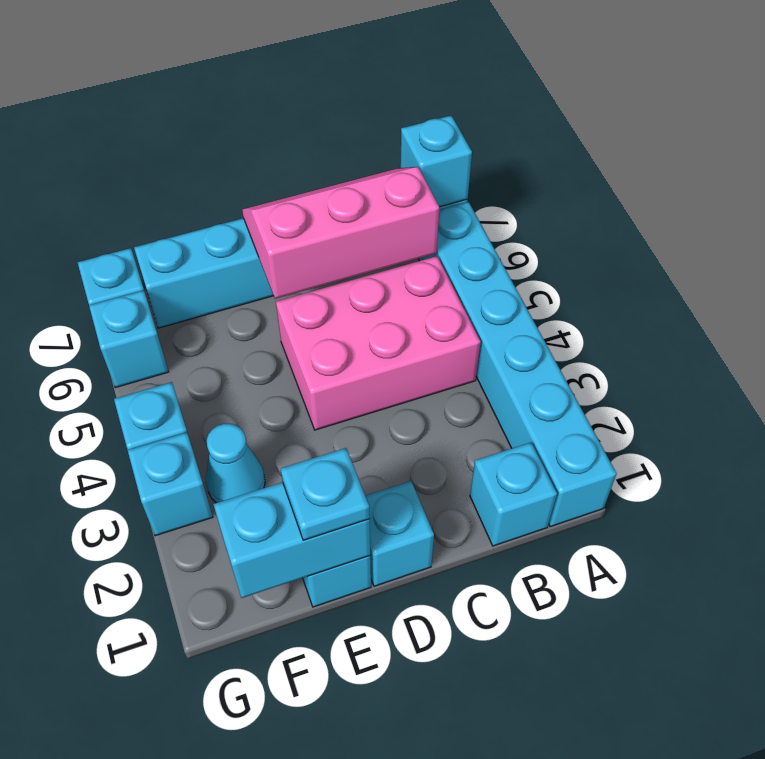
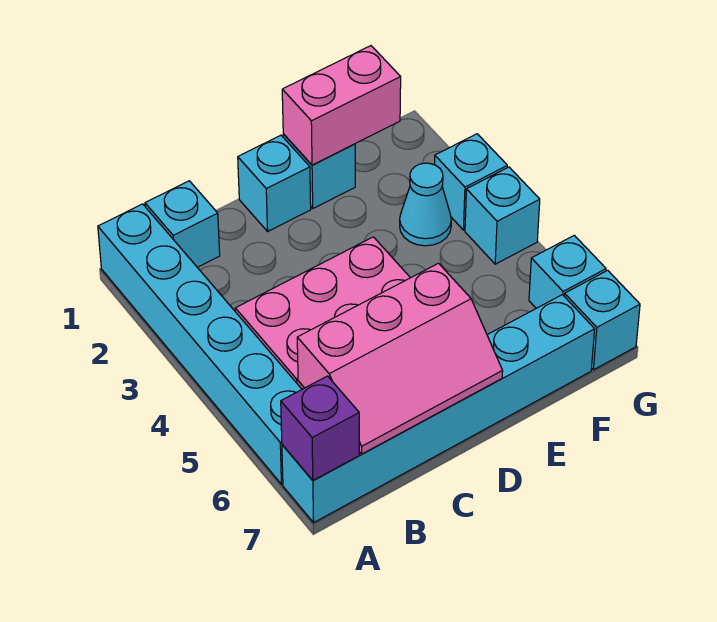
cyan 1x1 brick [400,115,472,207] -> purple 1x1 brick [281,376,359,481]
cyan 1x2 brick [213,482,370,598] -> pink 1x2 brick [282,46,401,165]
cyan 1x1 plate [281,448,370,540] -> none

